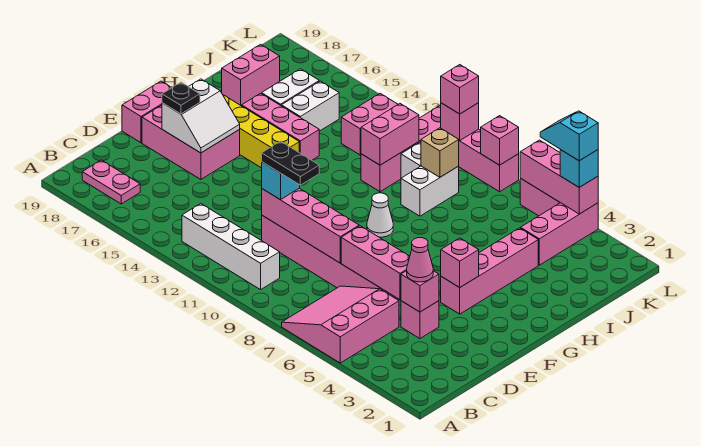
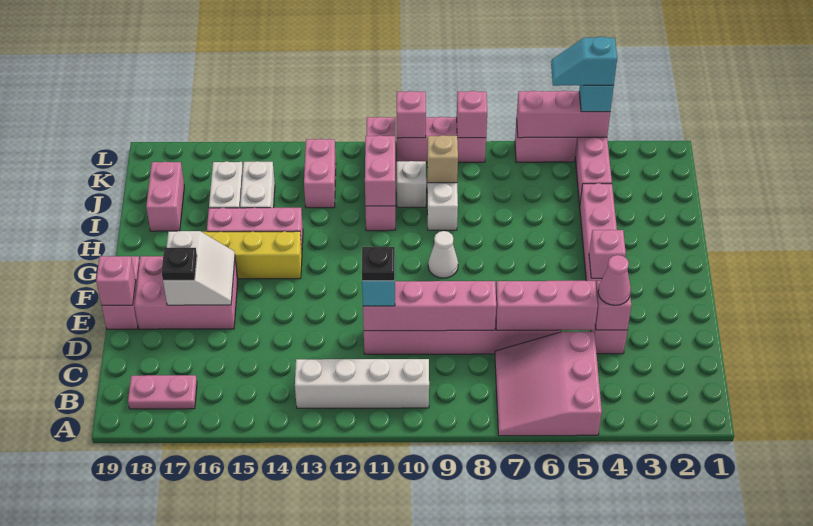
black 1x2 plate [262,141,319,185] -> black 1x1 plate [362,247,395,281]
pink 1x1 brick [441,65,479,114] -> pink 1x1 brick moved to [96,256,136,305]

